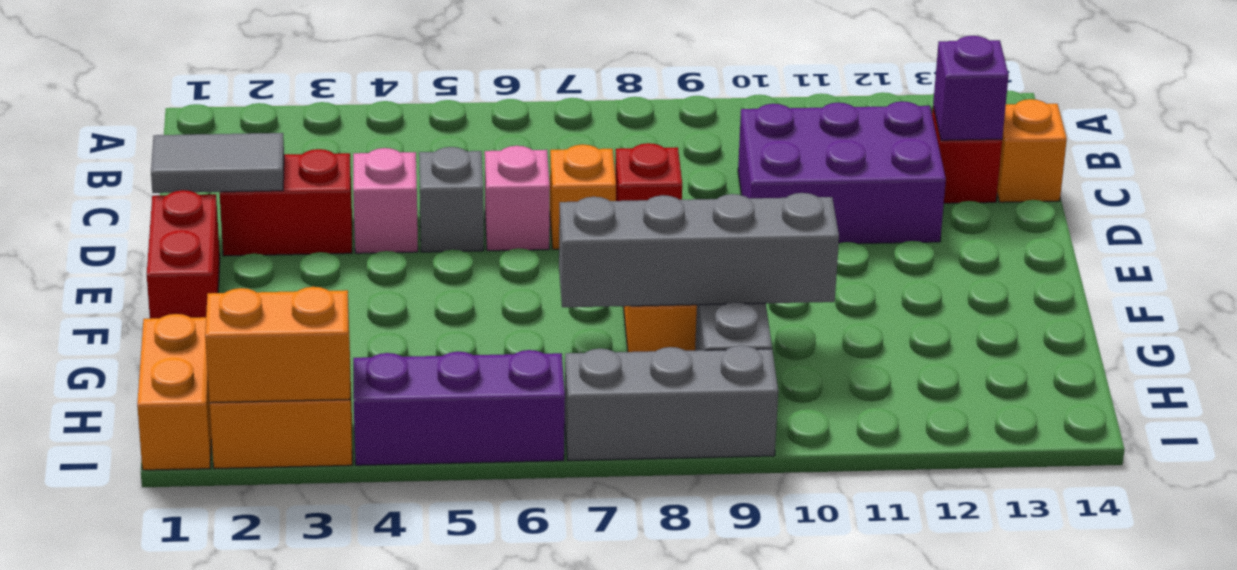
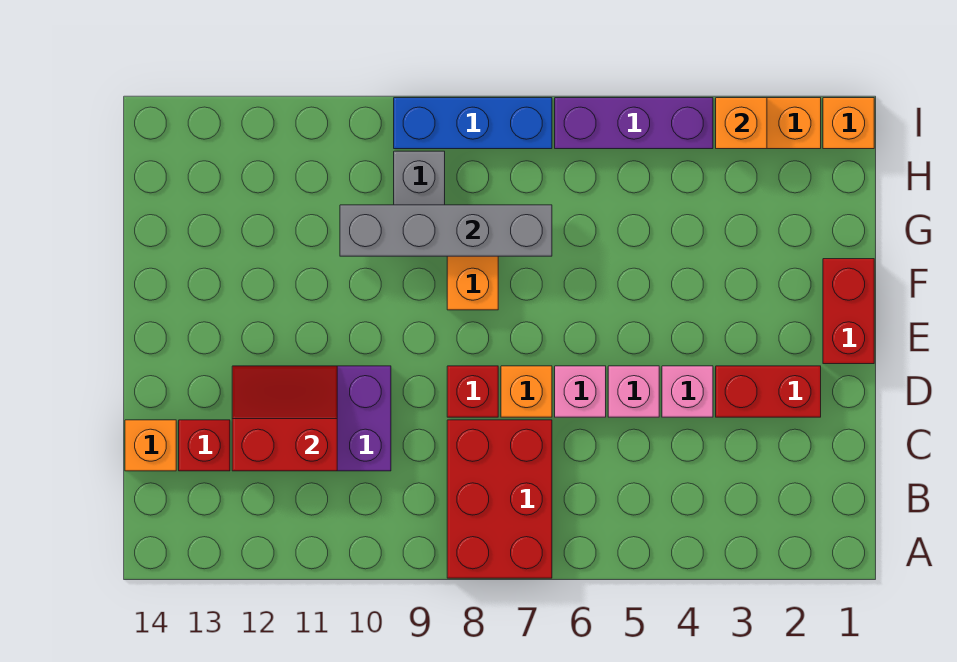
none -> red 2x3 brick [447,420,552,578]
none -> red 2x2 slope [232,366,337,471]
purple 1x1 brick [933,36,1009,140] -> none
grey 1x2 tile [151,133,284,193] -> none
grey 1x1 brick [419,147,484,252] -> pink 1x1 brick [608,366,659,417]
orange 1x2 brick [137,314,212,470] -> orange 1x1 brick [823,98,874,149]
orange 1x2 brick [205,287,350,403] -> orange 1x1 brick [716,98,767,149]
grey 1x3 brick [565,346,778,461] -> blue 1x3 brick [394,98,552,149]

